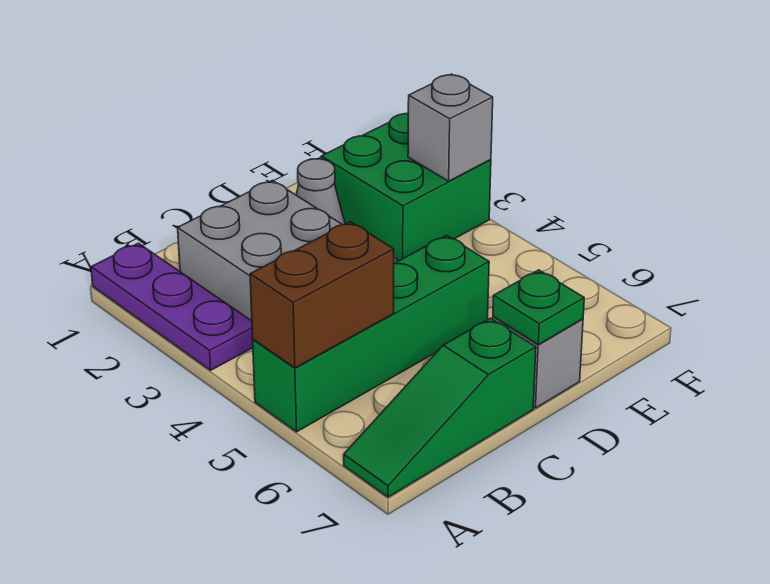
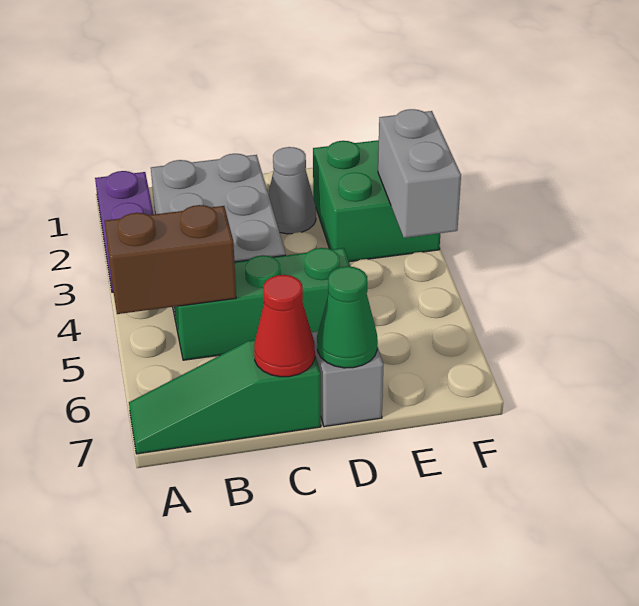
green 1x4 brick [253,235,489,432] -> green 1x3 brick [174,248,350,360]
none -> red 1x1 cone [254,275,315,377]
green 1x1 plate [493,270,584,345] -> green 1x1 cone [317,266,378,368]
grey 1x1 brick [408,74,493,181] -> grey 1x2 brick [378,109,461,238]

